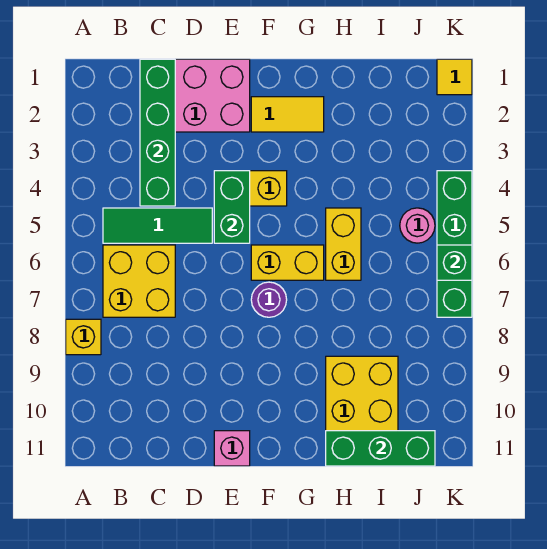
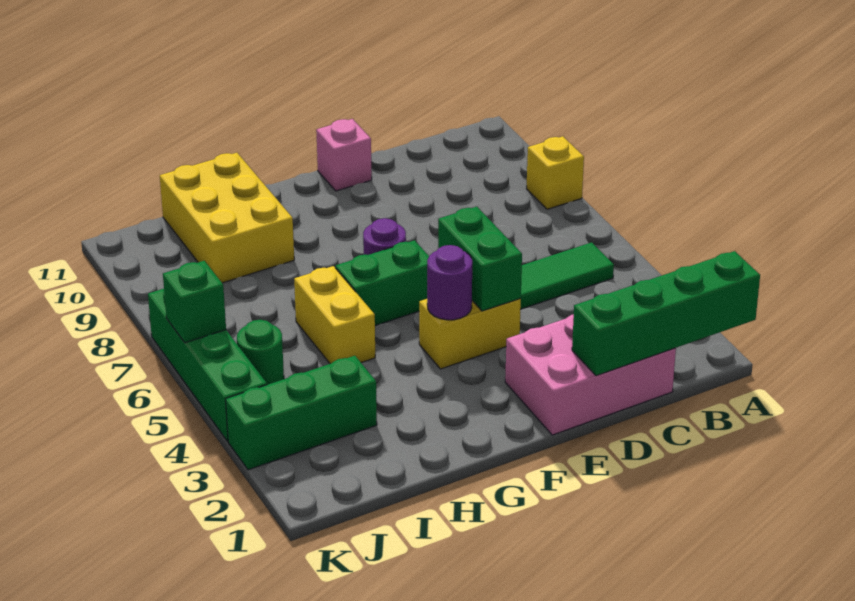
yellow 2x2 brick [103,245,175,317] -> none
green 1x4 brick [140,59,175,206] -> green 1x4 brick turned to [572,251,760,376]
yellow 1x2 tile [251,97,324,132] -> none
none -> purple 1x1 round brick [427,245,472,320]
yellow 1x2 brick [251,245,324,280] -> green 1x2 brick [336,240,429,326]
green 1x3 brick [326,431,435,466] -> green 1x3 brick moved to [226,356,377,470]
pink 1x1 round brick [400,208,435,243] -> green 1x1 round brick [237,320,284,385]
yellow 1x1 tile [437,59,472,95] -> none

